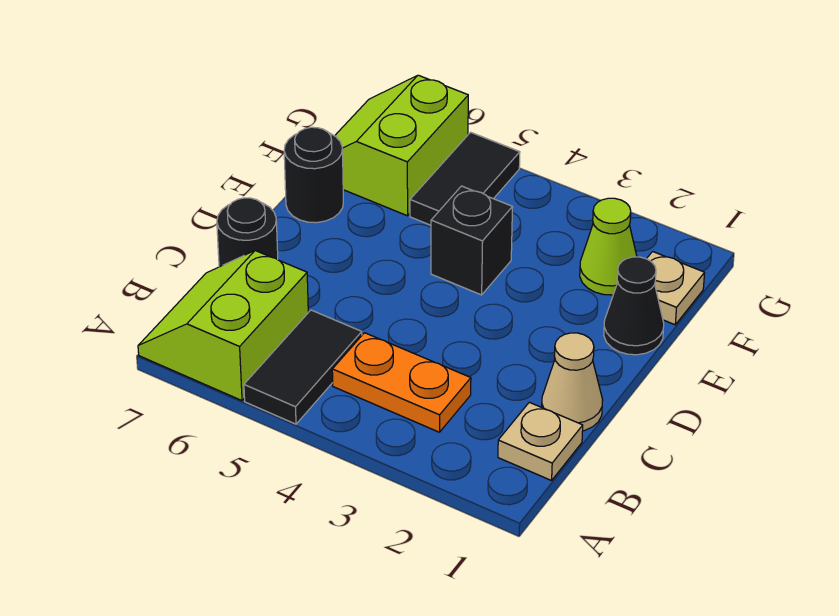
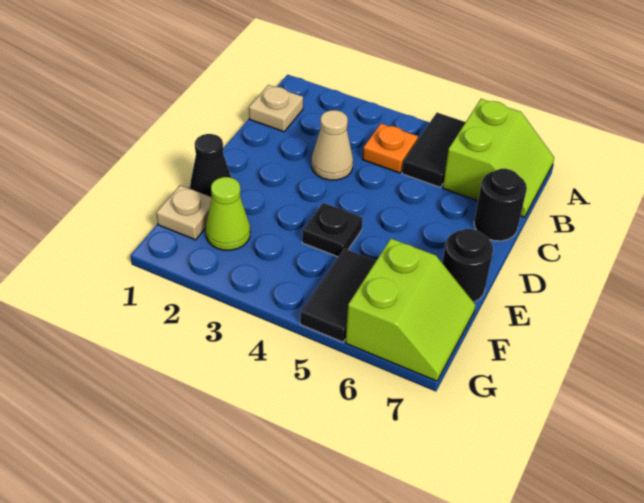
orange 1x2 plate [332,333,471,432] -> orange 1x1 plate [363,124,418,173]
tan 1x1 cone [542,333,603,431] -> tan 1x1 cone moved to [312,110,353,180]
black 1x1 brick [431,186,513,295] -> black 1x1 plate [302,203,363,257]

